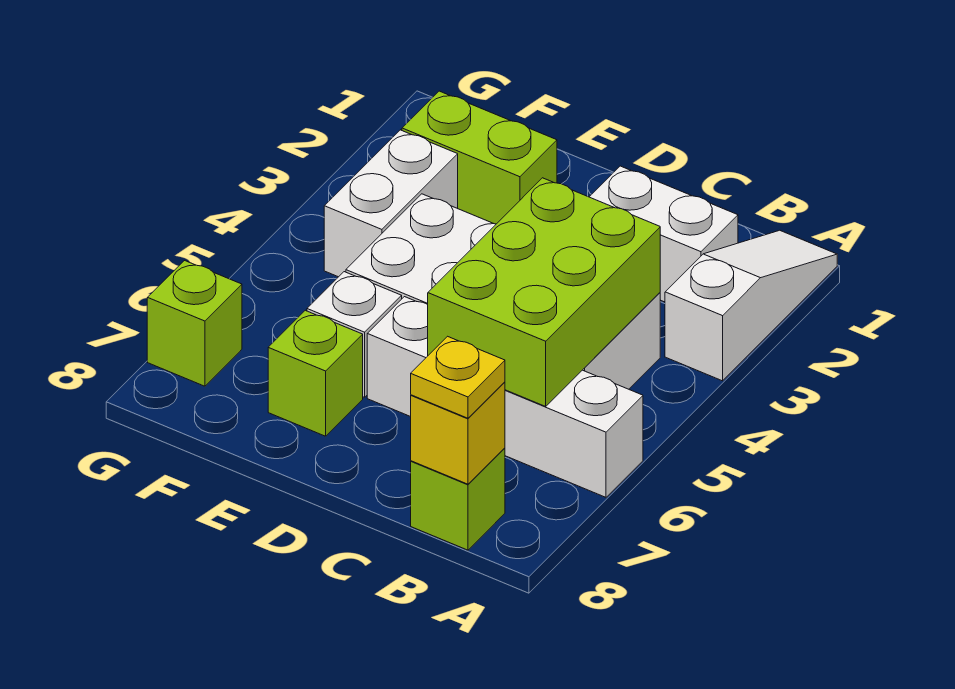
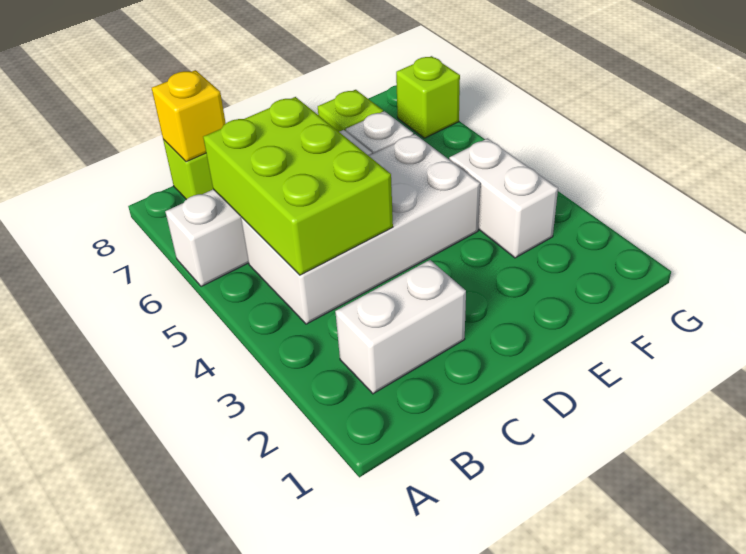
white 1x3 slope [665,230,837,381] -> none
yellow 1x1 plate [411,336,505,418] -> none
lime 1x2 brick [402,91,557,224] -> none

